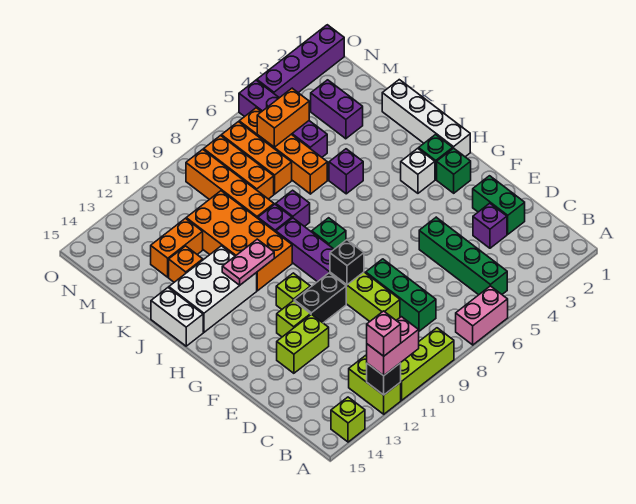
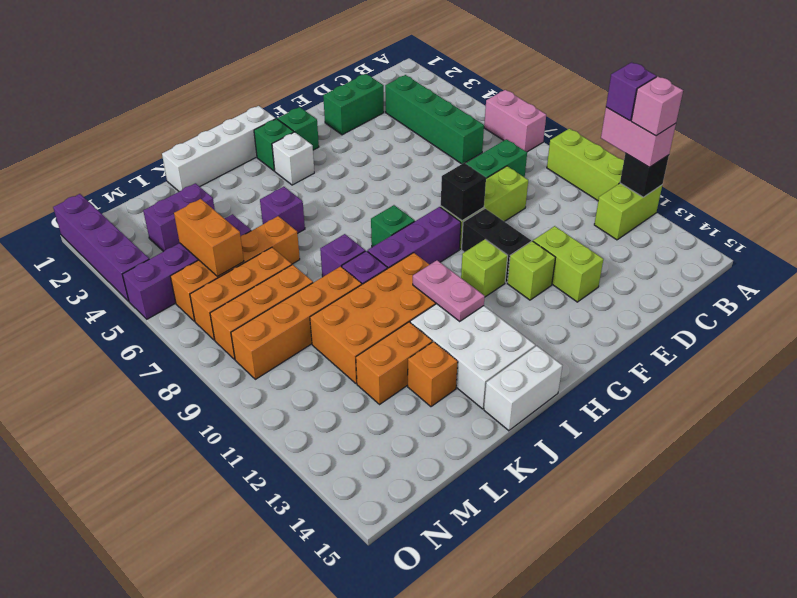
lime 1x1 brick [331,397,365,442] -> none
green 1x4 brick [419,217,507,295] -> green 1x4 brick turned to [385,75,484,164]
purple 1x1 brick [473,203,507,248] -> purple 1x1 brick moved to [606,62,656,120]
orange 1x2 brick [151,218,203,277] -> orange 1x2 brick turned to [356,322,432,404]

